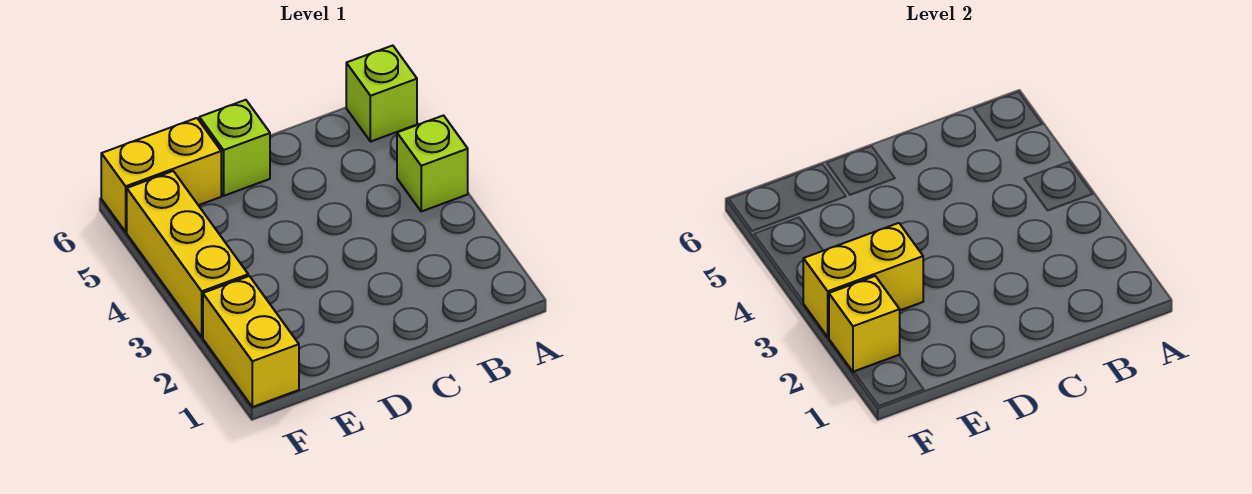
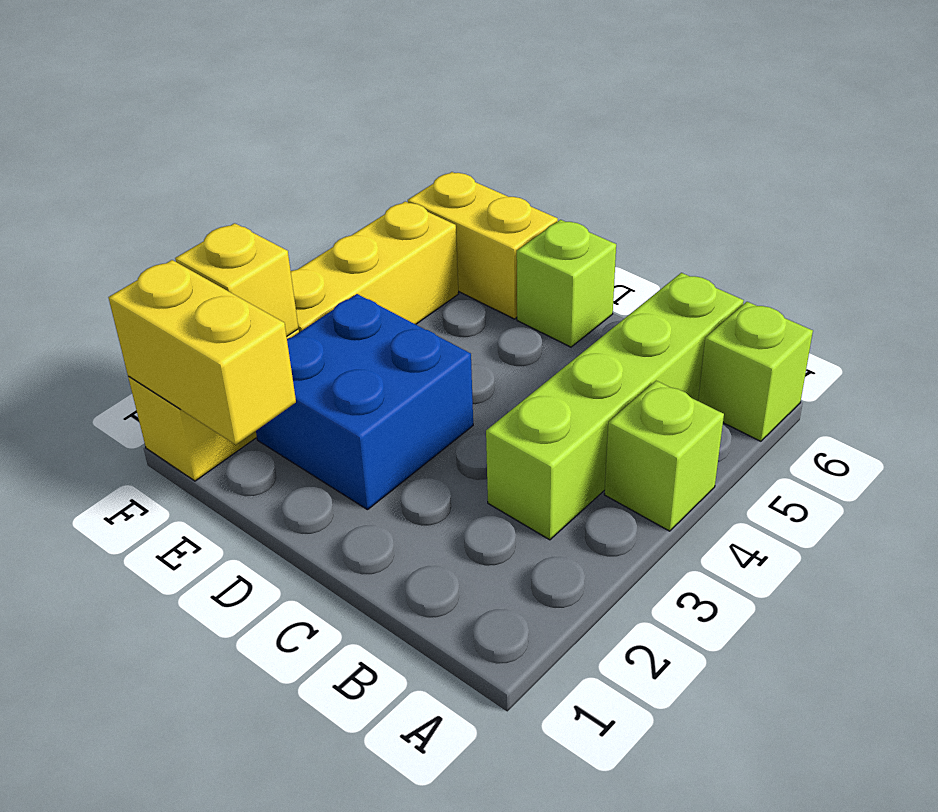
none -> lime 1x4 brick [486,273,744,540]
none -> blue 2x2 brick [256,294,473,510]
yellow 1x2 brick [803,223,923,337] -> yellow 1x2 brick moved to [108,260,296,445]

